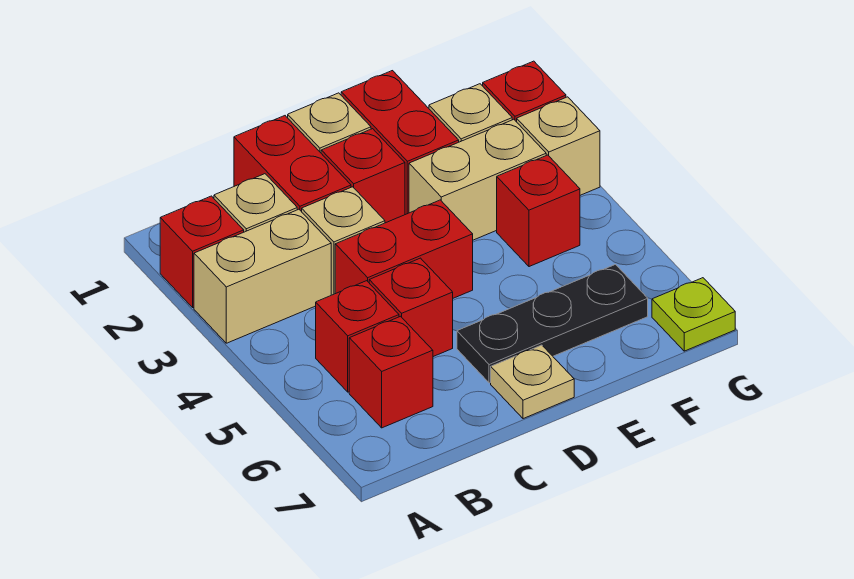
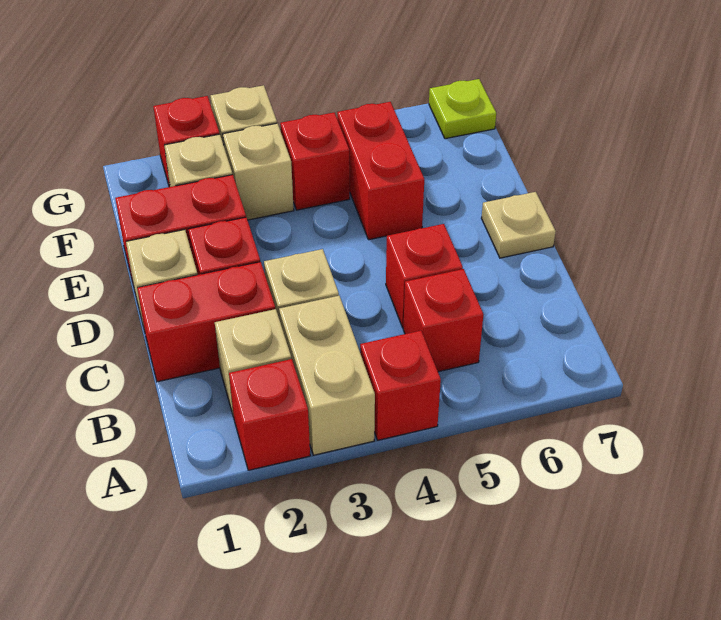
red 1x1 brick [349,316,433,428] -> red 1x1 brick moved to [360,331,441,440]
red 1x2 brick [335,200,473,298] -> red 1x2 brick moved to [337,102,424,240]
black 1x3 plate [457,265,648,383] -> none
tan 1x2 brick [409,119,546,240] -> tan 1x1 brick [223,123,294,220]

